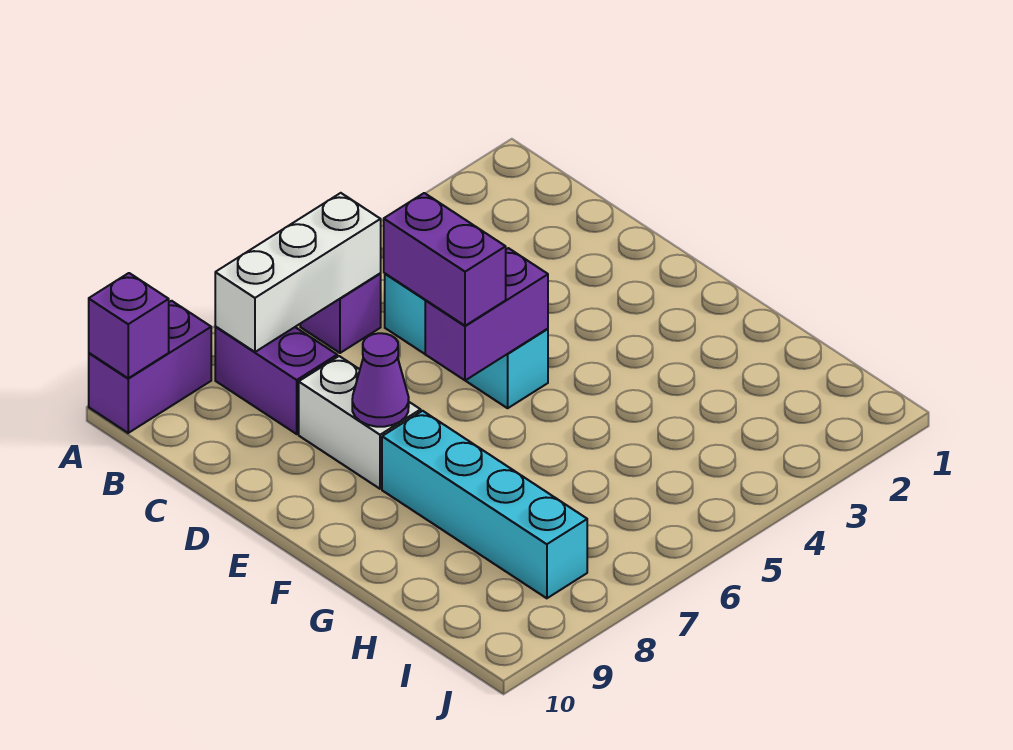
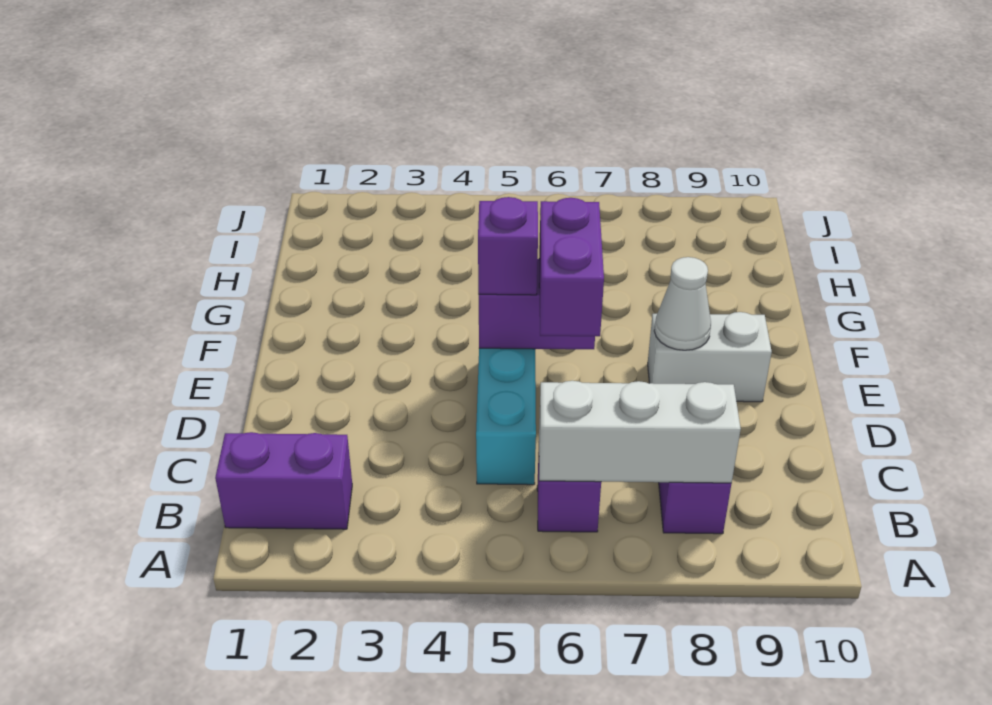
purple 1x2 brick [89,301,211,433] -> purple 1x2 brick moved to [215,432,352,529]
purple 1x1 brick [89,273,169,378] -> purple 1x1 brick moved to [478,197,538,295]
white 1x2 brick [299,356,421,489] -> white 1x2 brick turned to [648,312,772,402]
purple 1x1 cone [352,333,409,427] -> white 1x1 cone [654,257,711,350]
cyan 1x4 brick [382,411,587,598] -> none

